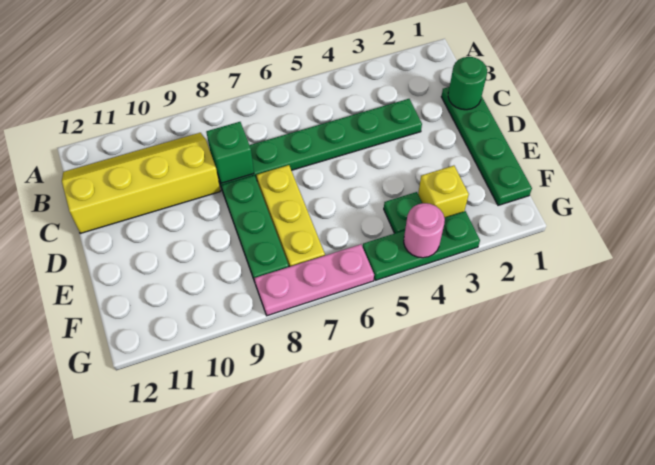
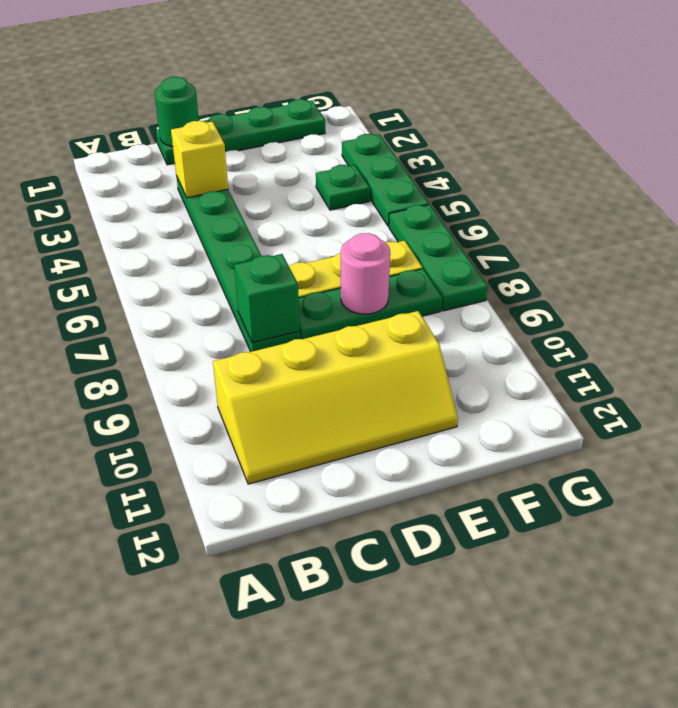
yellow 2x4 slope [62,133,220,234] -> yellow 2x4 slope turned to [213,311,458,484]
yellow 1x1 brick [418,166,469,218] -> yellow 1x1 brick moved to [171,121,228,198]
pink 1x1 round brick [404,203,445,258] -> pink 1x1 round brick moved to [341,233,390,314]
pink 1x3 plate [254,244,374,316] -> green 1x3 plate [389,205,488,311]

